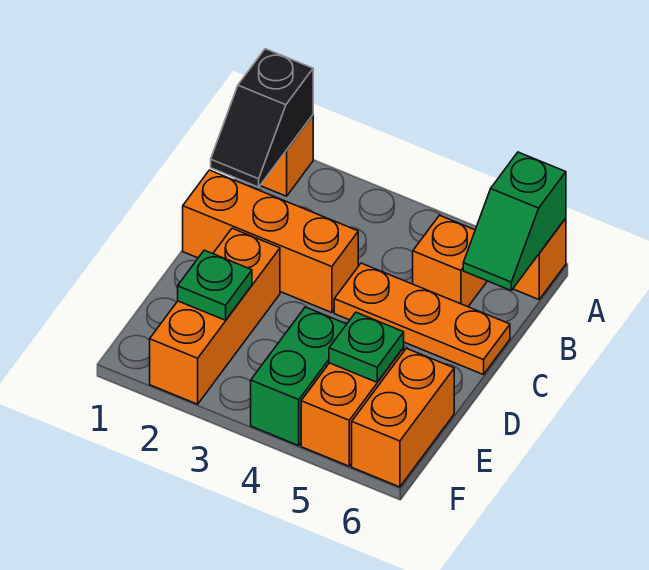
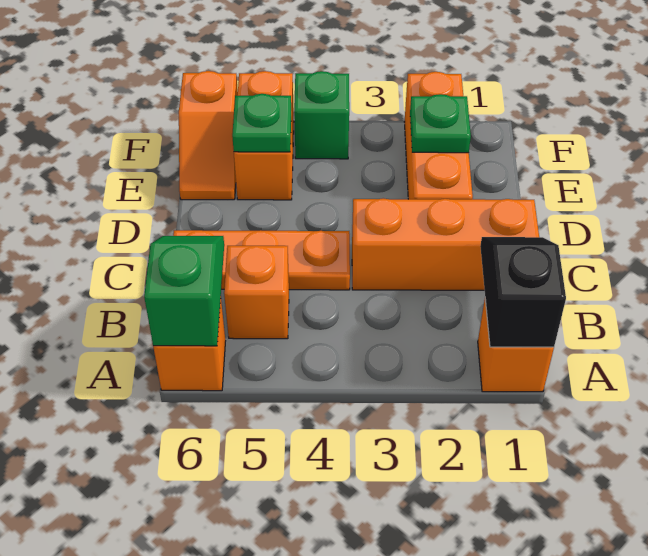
green 1x2 brick [251,307,346,446] -> green 1x1 brick [294,71,349,159]
orange 1x2 brick [352,348,454,487] -> orange 1x2 slope [179,71,238,200]

